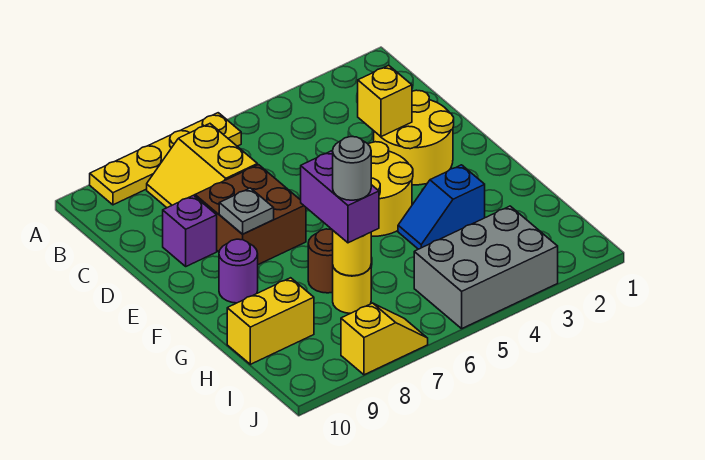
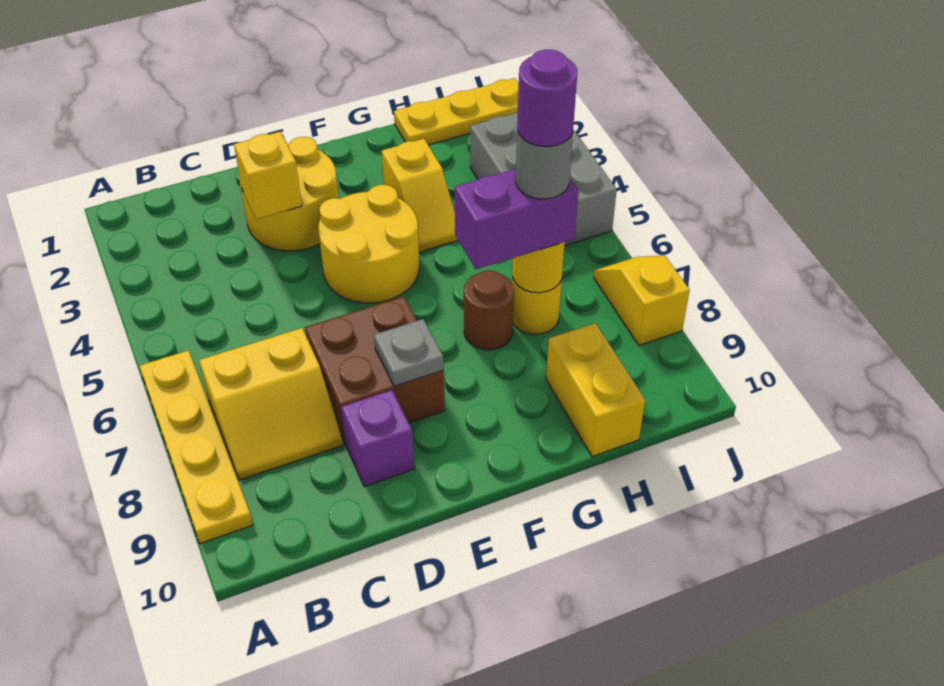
purple 1x1 round brick [219,239,258,303] -> purple 1x1 round brick moved to [517,50,577,147]
blue 1x2 slope [398,165,485,249] -> yellow 1x2 slope [382,139,458,252]
none -> yellow 1x3 plate [394,78,519,145]

